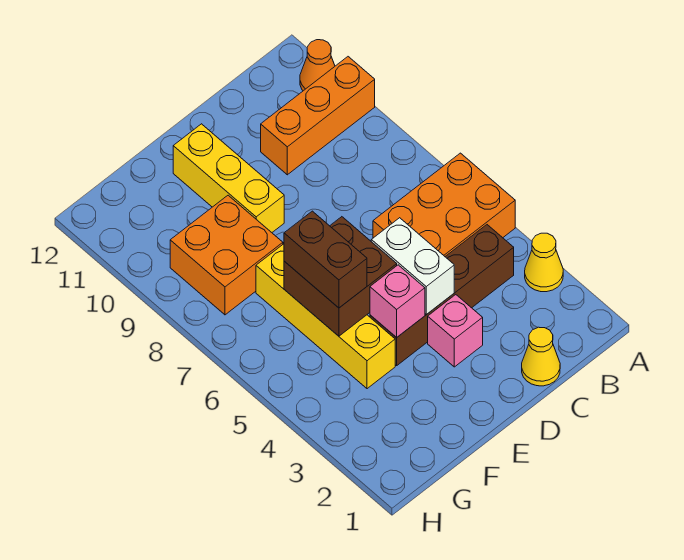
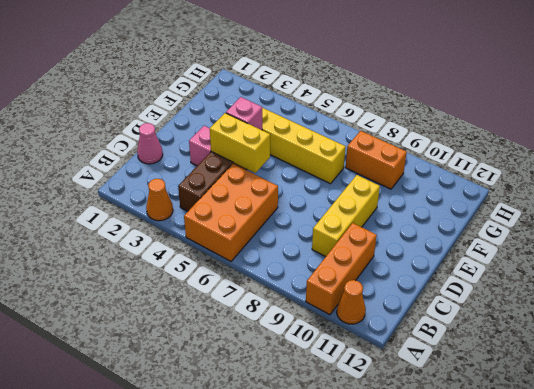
yellow 1x1 cone [525,233,563,292] -> orange 1x1 cone [146,179,173,221]
yellow 1x1 cone [522,327,560,386] -> pink 1x1 cone [137,123,163,164]
white 1x2 brick [371,218,454,315] -> yellow 1x2 brick [210,113,270,173]
brown 2x2 brick [284,217,397,336] -> none
yellow 1x3 brick [173,124,284,232] -> yellow 1x3 brick turned to [312,175,380,257]
brown 1x2 brick [284,211,367,308] -> none
orange 2x2 brick [170,195,283,315] -> orange 1x2 brick [346,131,407,189]

